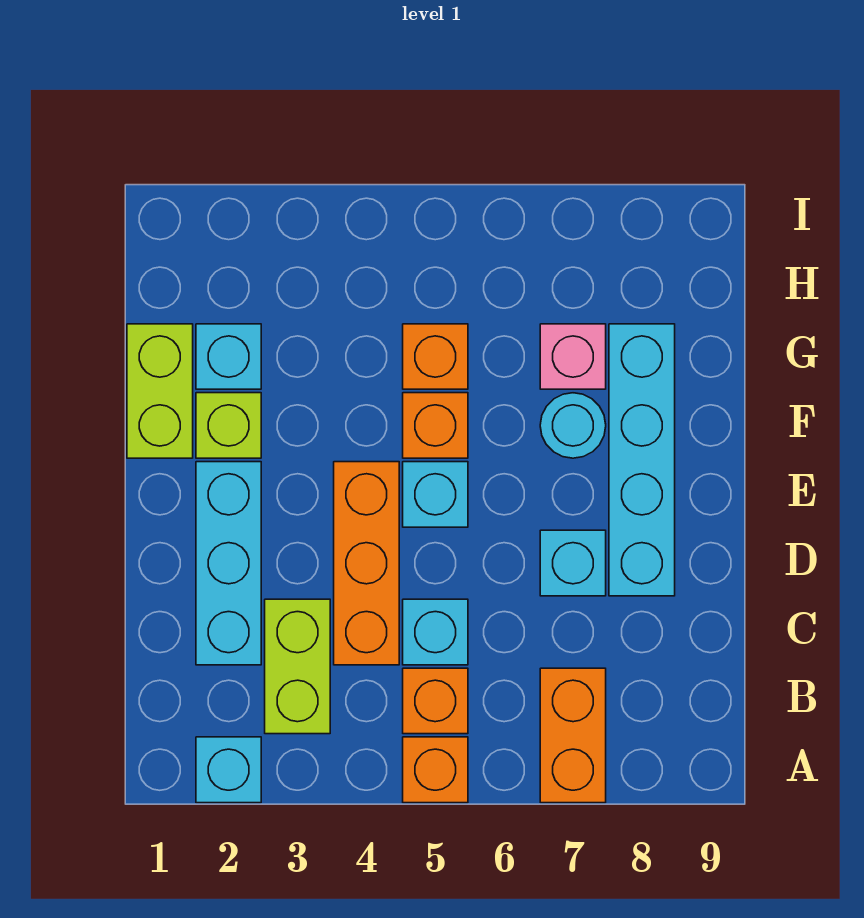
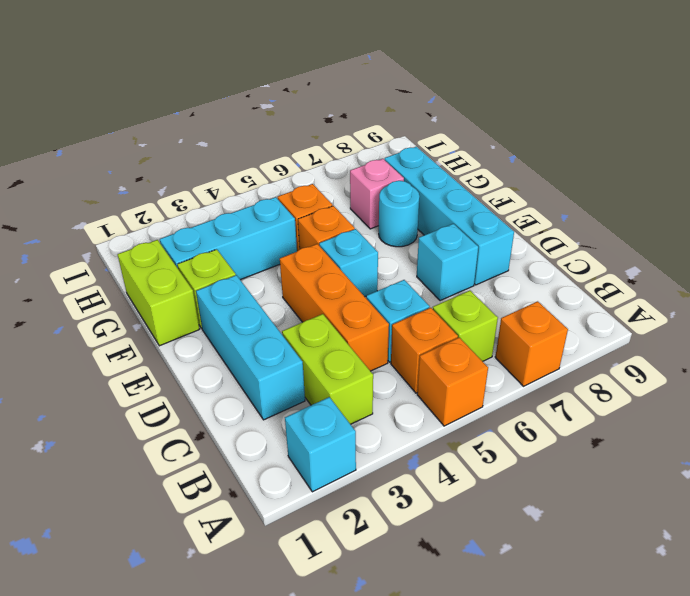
orange 1x2 brick [540,668,606,803] -> orange 1x1 brick [495,301,568,386]
none -> lime 1x1 brick [433,291,498,361]
cyan 1x1 brick [196,324,261,389] -> cyan 1x3 brick [160,197,297,280]

